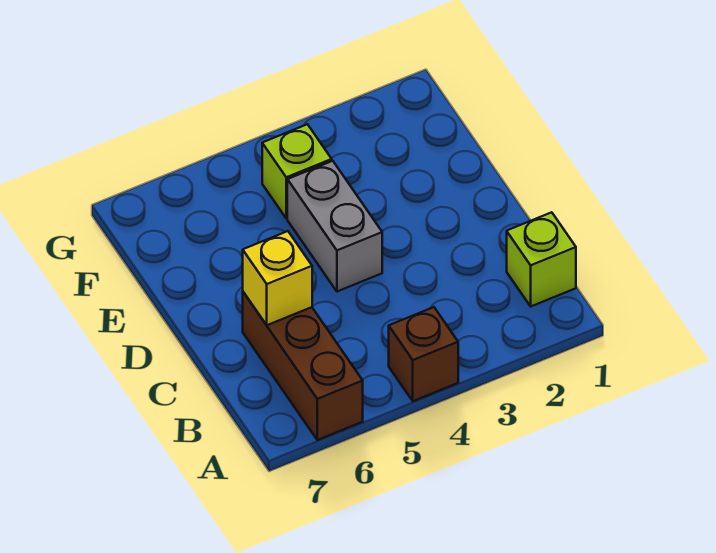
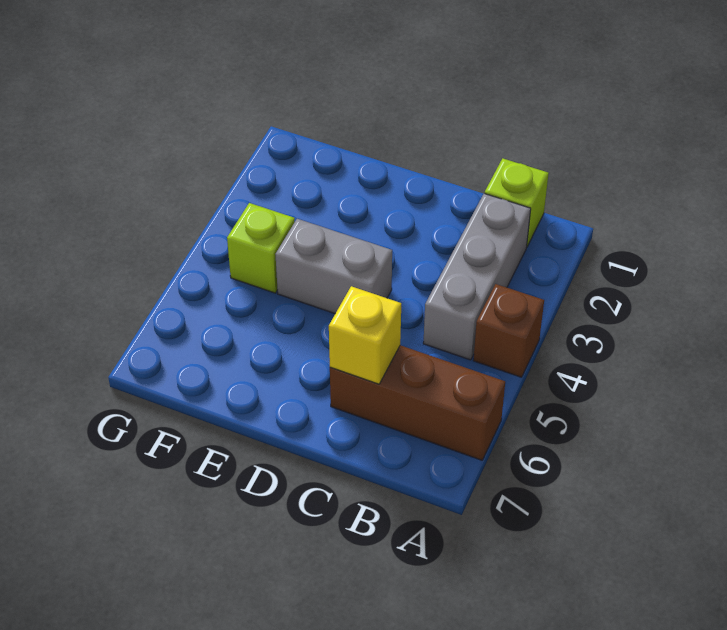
none -> grey 1x3 brick [423,193,531,360]

